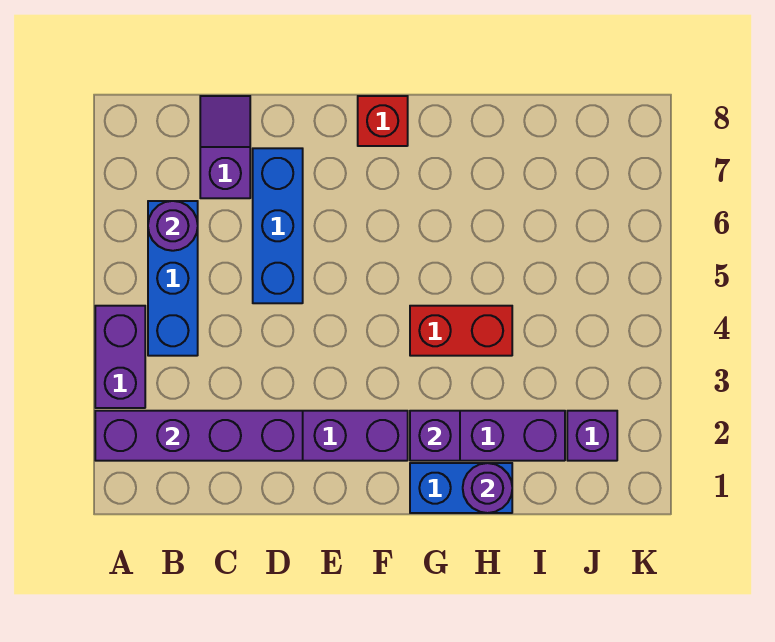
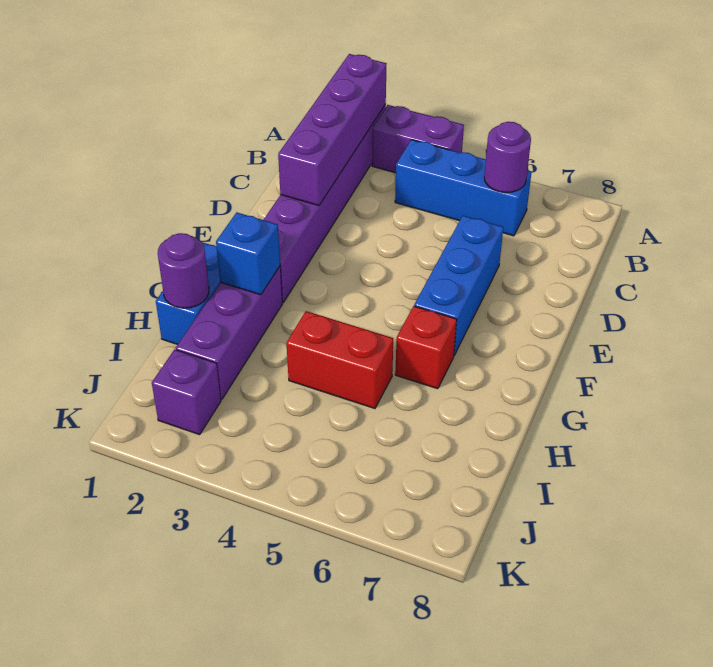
purple 1x2 slope [200,96,250,198] -> none
blue 1x3 brick [253,148,303,303] -> blue 1x3 brick turned to [414,216,503,355]
red 1x1 brick [358,96,408,146] -> red 1x1 brick moved to [395,306,457,389]
purple 1x1 brick [410,411,460,461] -> blue 1x1 brick [216,212,280,295]
red 1x2 brick [410,306,512,356] -> red 1x2 brick turned to [286,311,393,409]

